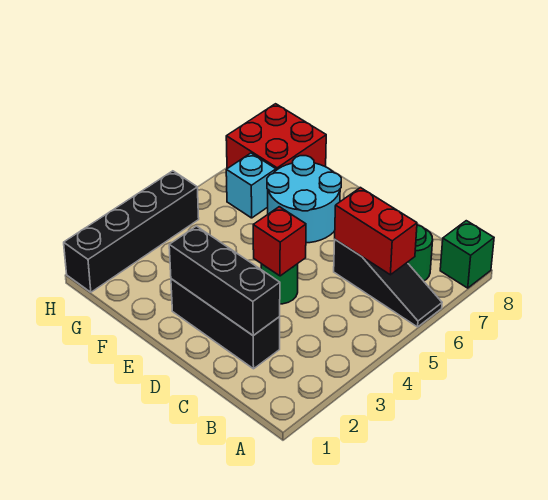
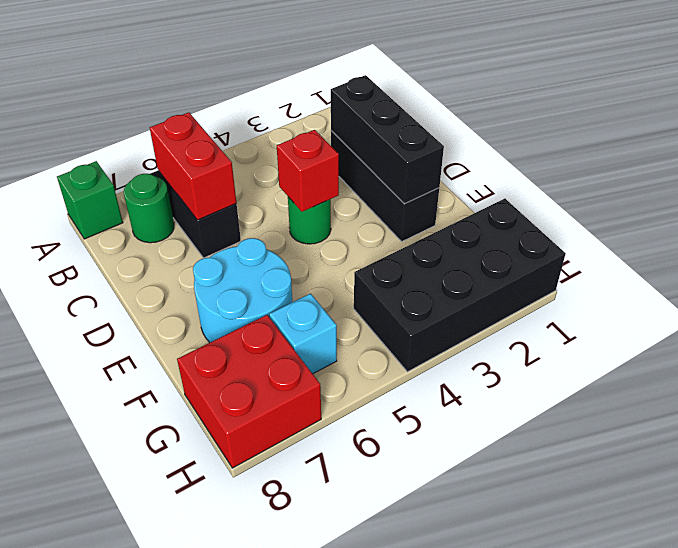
black 1x4 brick [64,171,199,292] -> black 2x4 brick [354,199,566,372]

